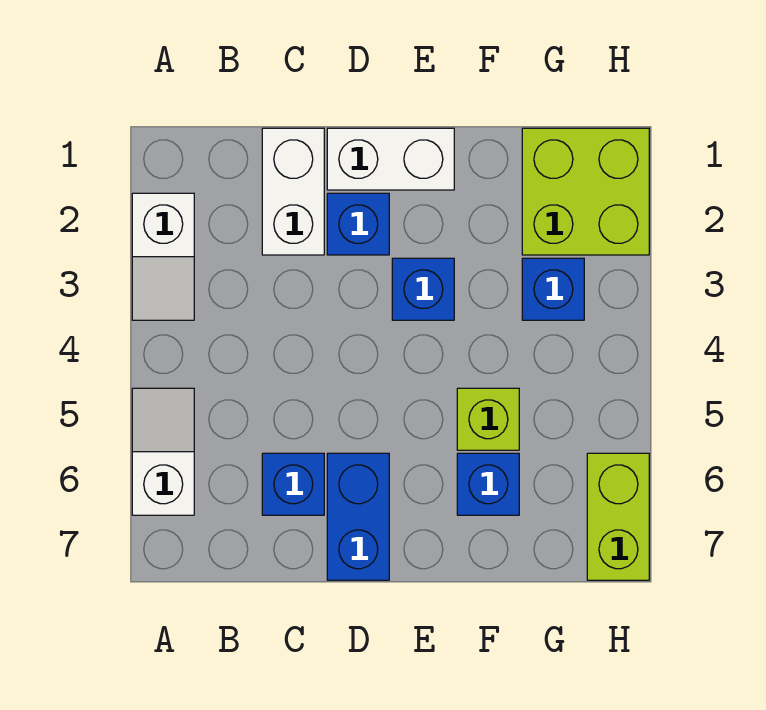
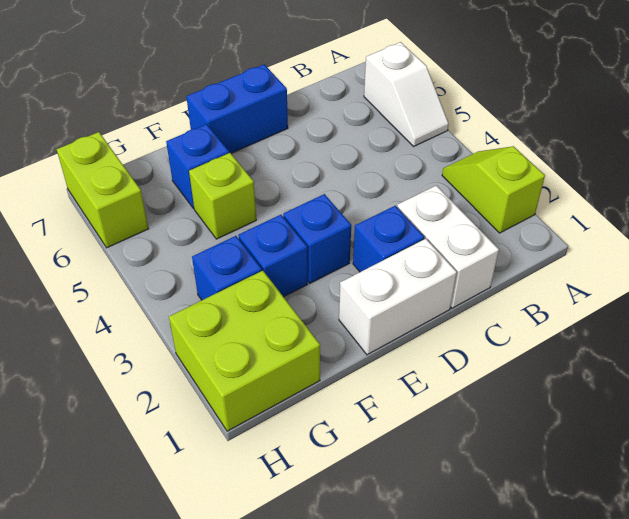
white 1x2 slope [132,193,194,320] -> lime 1x2 slope [442,146,545,233]
blue 1x1 brick [262,453,324,515] -> blue 1x1 brick moved to [238,215,308,297]
blue 1x2 brick [327,453,389,580] -> blue 1x2 brick turned to [186,64,288,153]

